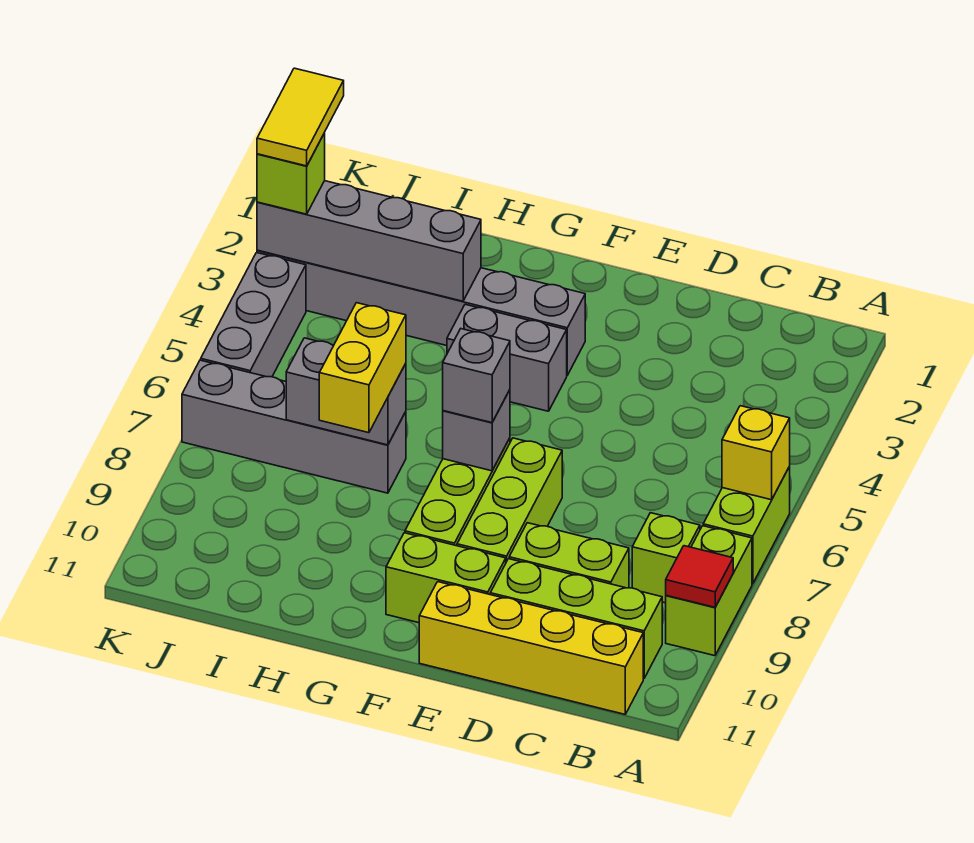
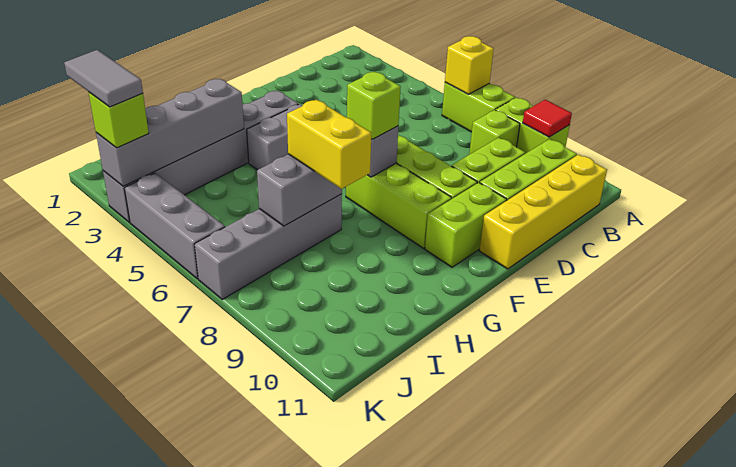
grey 1x1 brick [443,329,510,423] -> lime 1x1 brick [347,72,401,139]
yellow 1x2 tile [257,68,344,166] -> grey 1x2 tile [64,50,143,107]

